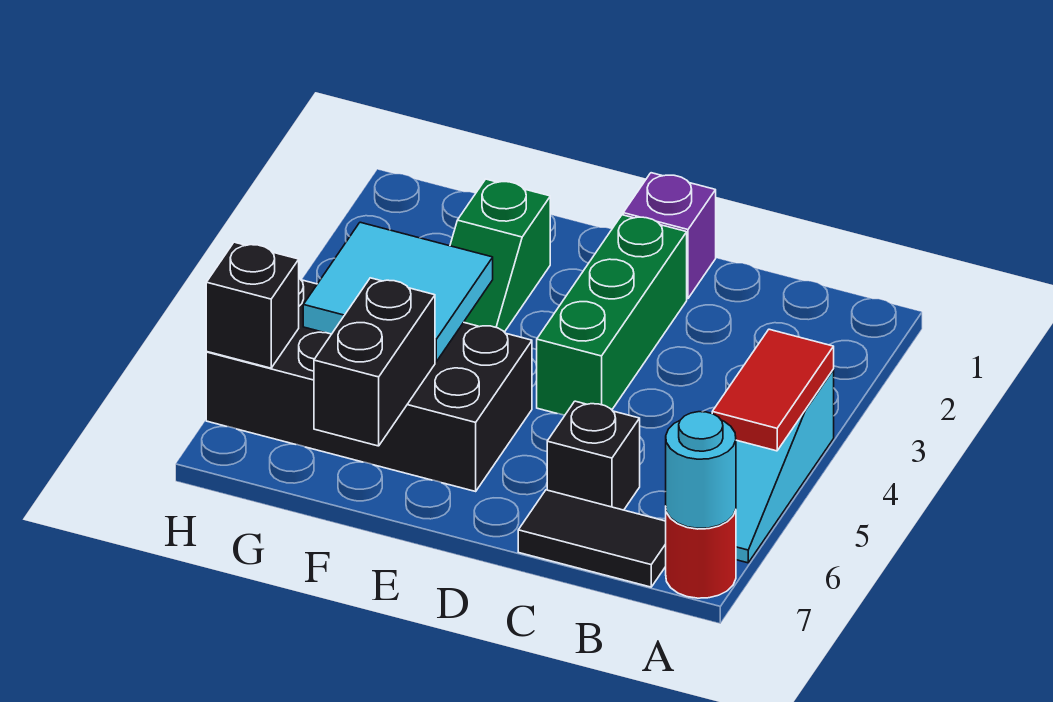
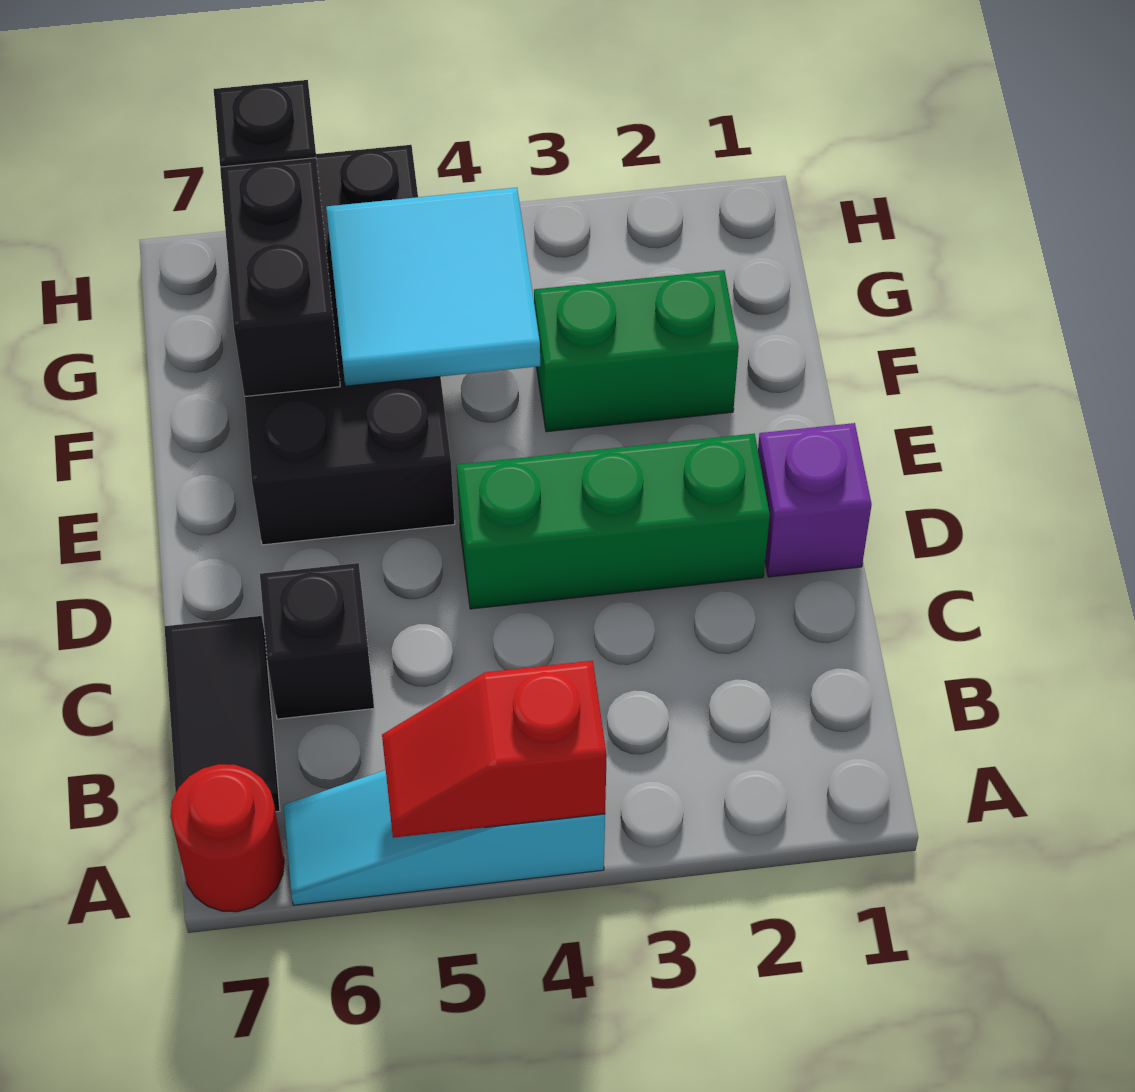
red 1x2 tile [712,329,834,451] -> red 1x2 slope [382,661,607,838]
cyan 1x1 round brick [666,412,736,528] -> none
green 1x2 slope [450,179,550,332] -> green 1x2 brick [534,270,739,432]
black 1x2 brick [314,278,435,446] -> black 1x2 brick turned to [220,158,340,396]

